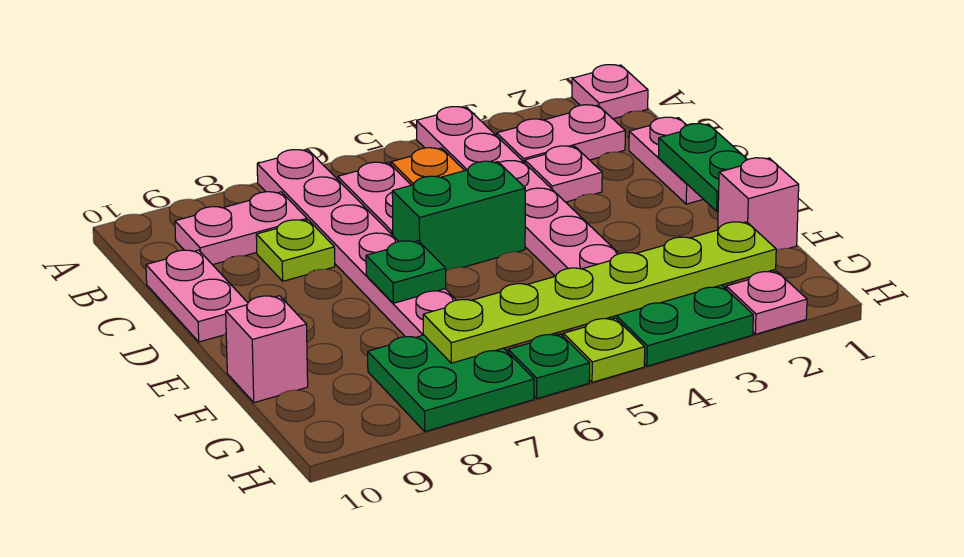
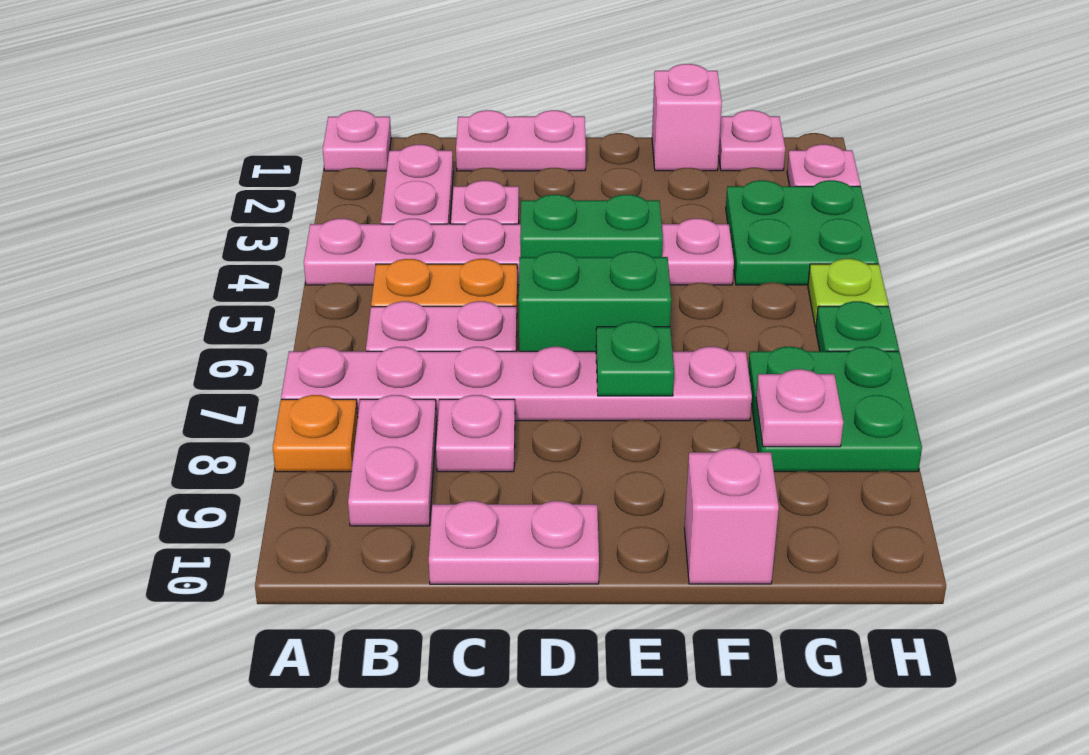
none -> orange 1x1 plate [273,395,358,472]
lime 1x1 plate [256,220,335,281] -> pink 1x1 plate [436,395,515,472]
green 1x2 plate [658,124,748,211] -> green 1x2 plate moved to [520,195,663,257]
green 1x2 brick [392,161,525,271] -> green 1x2 brick turned to [519,252,671,351]
none -> pink 1x1 plate [719,110,785,171]
lime 1x6 plate [423,222,776,363] -> none
none -> pink 1x1 plate [756,369,843,447]

